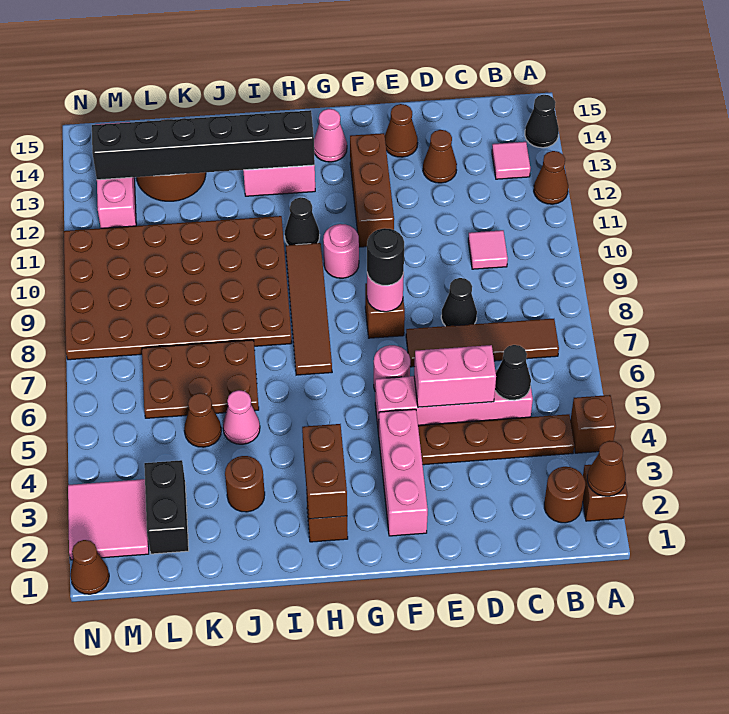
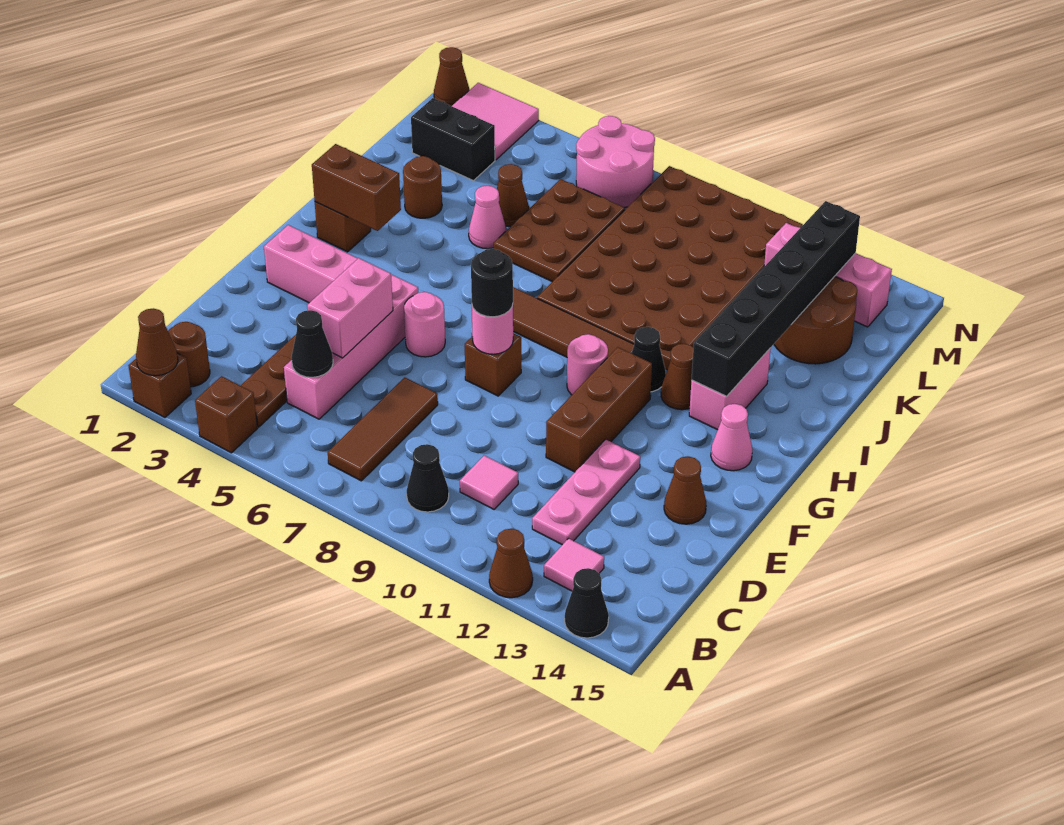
brown 1x4 tile [406,319,559,367] -> brown 1x3 tile [328,377,438,481]
none -> pink 1x3 plate [532,439,640,545]
black 1x1 cone [441,278,477,326] -> black 1x1 cone moved to [407,444,449,512]
brown 1x1 cone [423,130,457,183] -> brown 1x1 cone moved to [661,344,693,410]
brown 1x3 brick [350,133,394,247] -> brown 1x3 brick turned to [546,347,652,472]
none -> pink 2x2 round brick [576,116,655,207]

